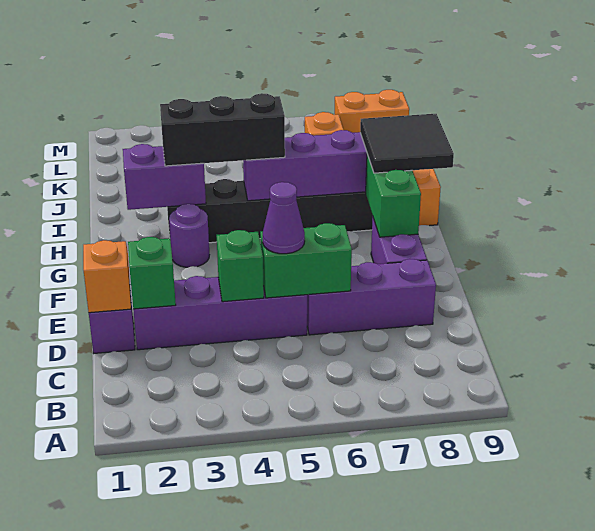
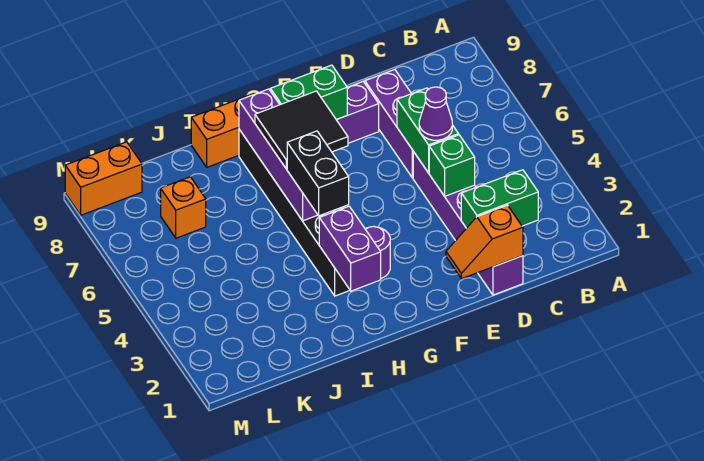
green 1x1 brick [128,237,176,309] -> green 1x2 brick [461,170,538,228]
black 2x2 tile [360,114,454,173] -> black 2x2 tile moved to [255,91,348,169]
black 1x3 brick [160,93,285,166] -> black 1x2 brick [287,131,349,216]
orange 1x2 brick [335,90,409,133] -> orange 1x2 brick turned to [65,142,142,215]

